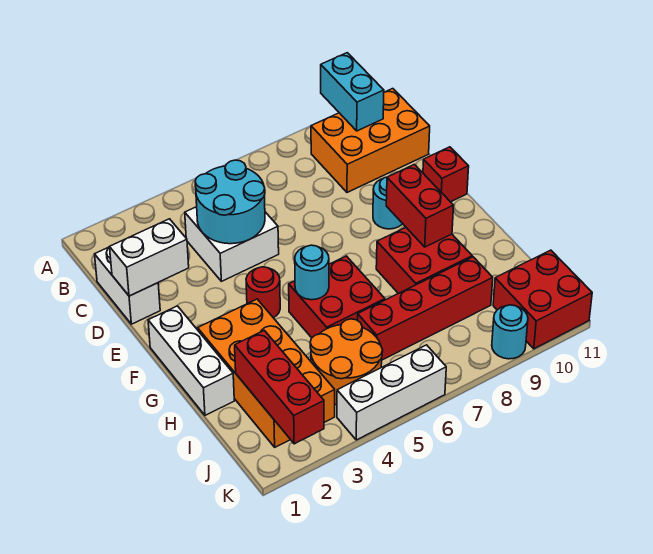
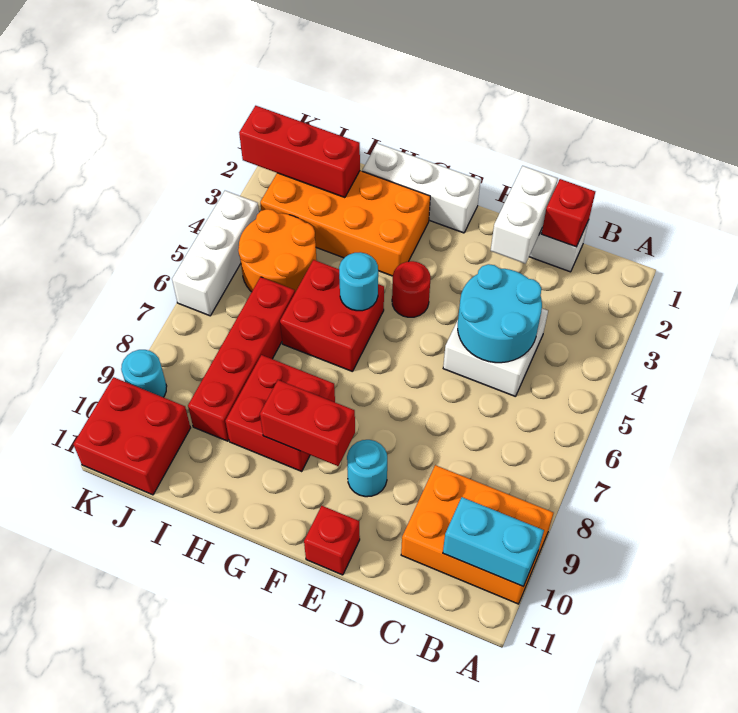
orange 2x3 brick [311,89,430,192] -> orange 2x3 brick turned to [401,465,553,604]
none -> red 1x1 brick [542,179,595,247]

